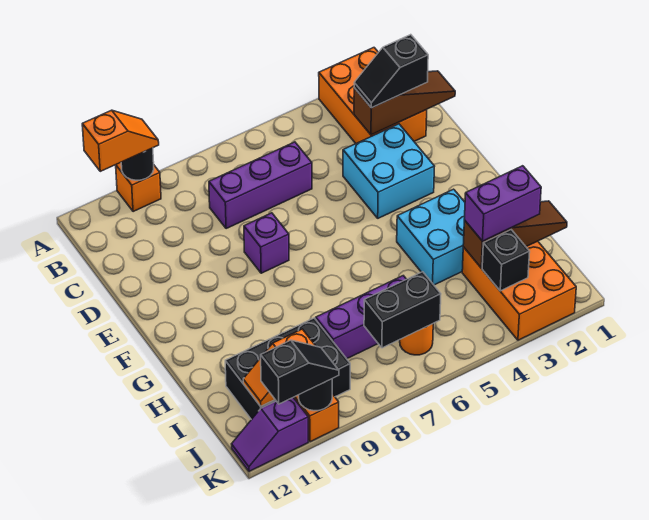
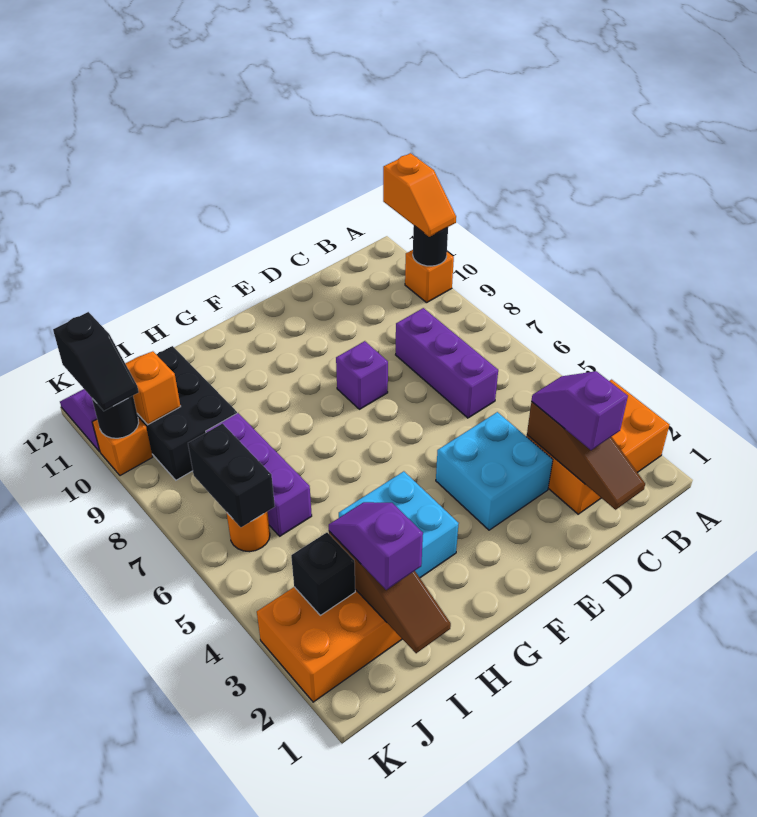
black 1x2 slope [354,35,428,108] -> purple 1x2 slope [531,371,628,450]
purple 1x2 brick [464,166,541,241] -> purple 1x2 slope [329,502,423,590]

